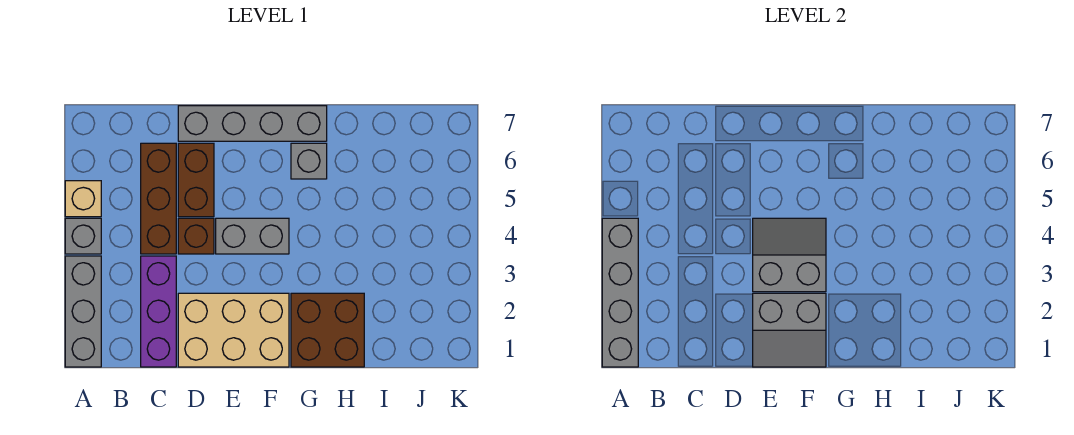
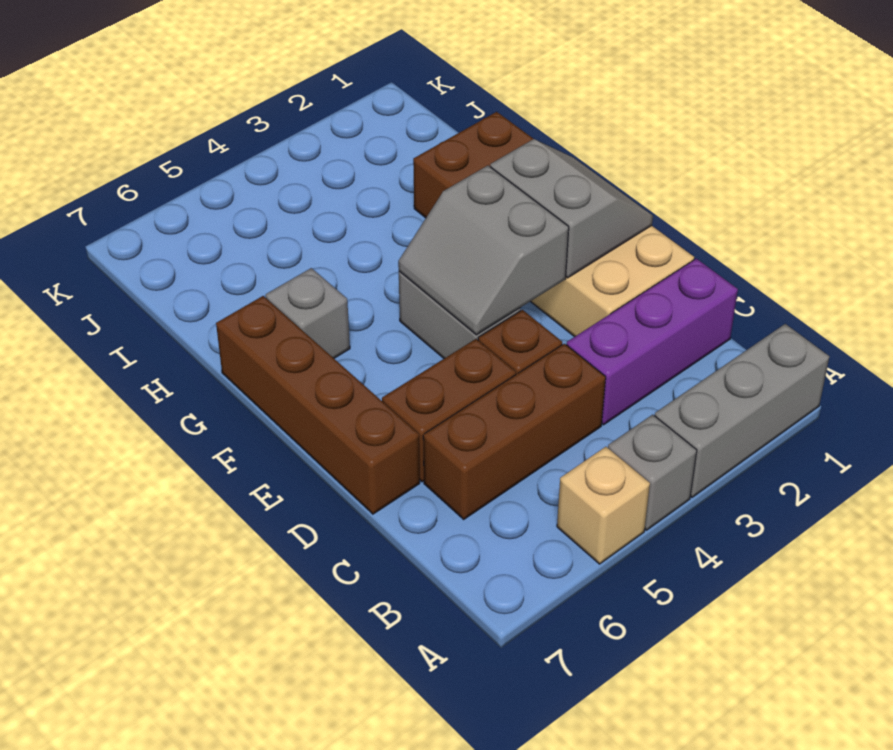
grey 1x4 brick [602,218,638,367] -> none
grey 1x4 brick [178,106,327,141] -> brown 1x4 brick [216,296,420,514]

